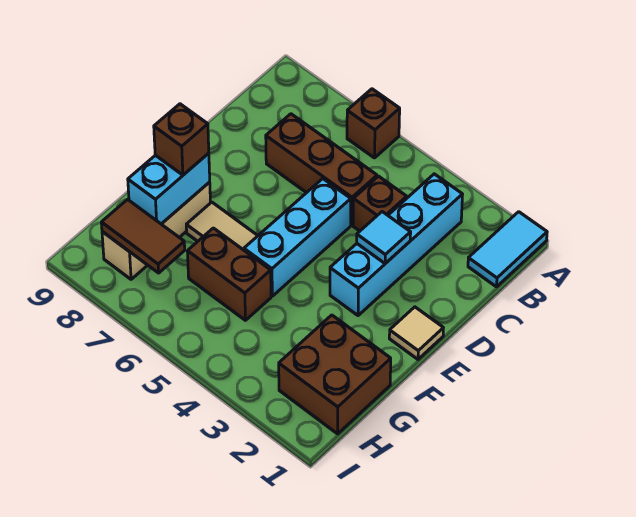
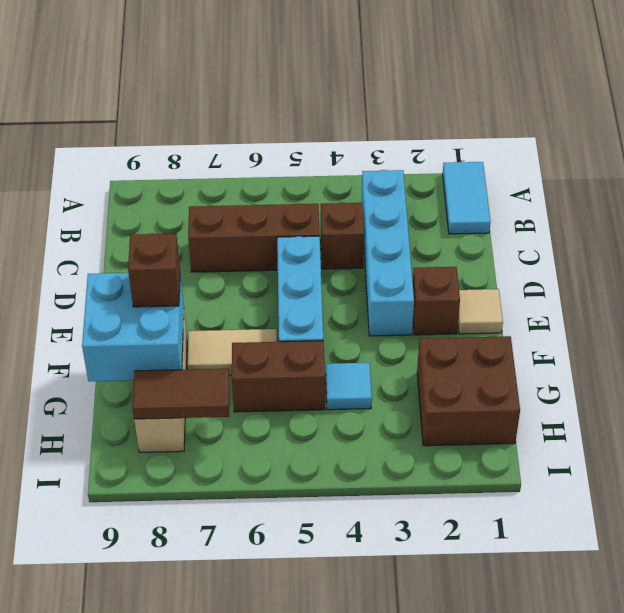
brown 1x1 brick [347,89,400,158] -> brown 1x1 brick moved to [413,267,460,335]
cyan 1x1 tile [357,212,411,263] -> cyan 1x1 tile moved to [326,363,372,410]
cyan 1x2 brick [128,153,210,224] -> cyan 2x2 brick [82,273,184,381]

